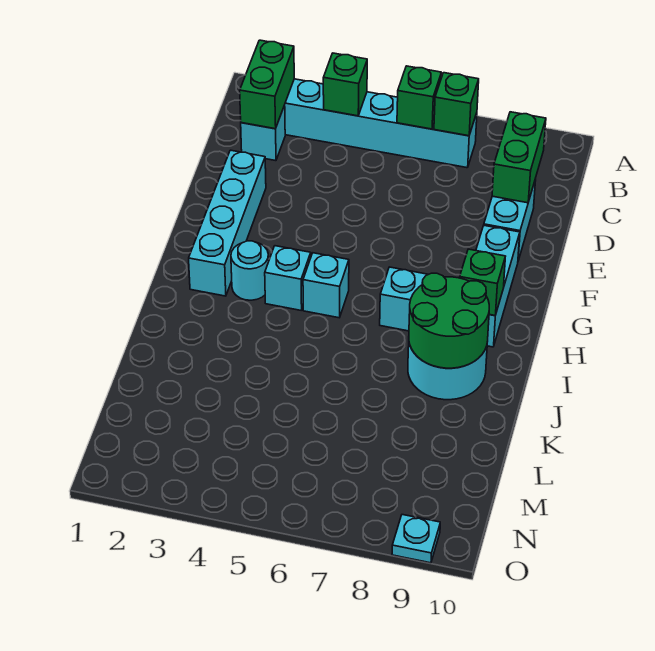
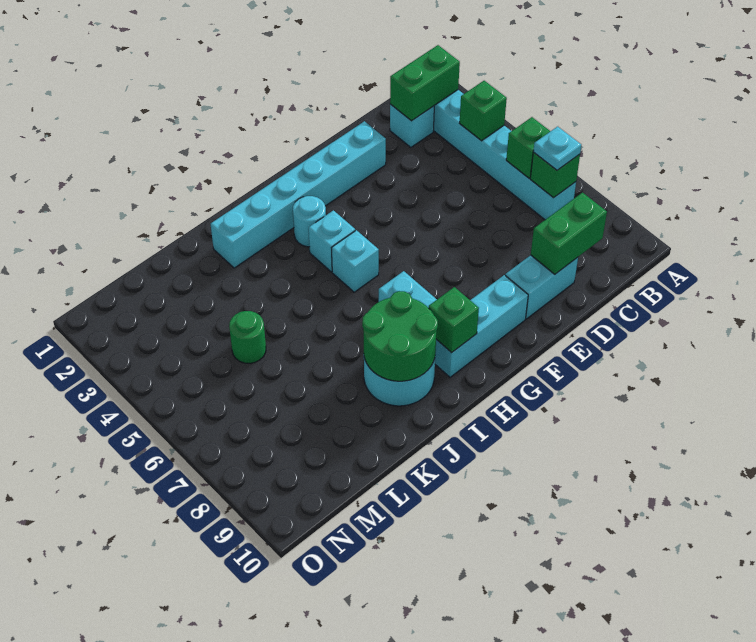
cyan 1x4 brick [189,150,266,296] -> cyan 1x6 brick [211,121,386,268]
none -> green 1x1 round brick [229,311,266,363]
cyan 1x1 plate [392,515,440,563] -> cyan 1x1 plate moved to [533,126,581,170]

